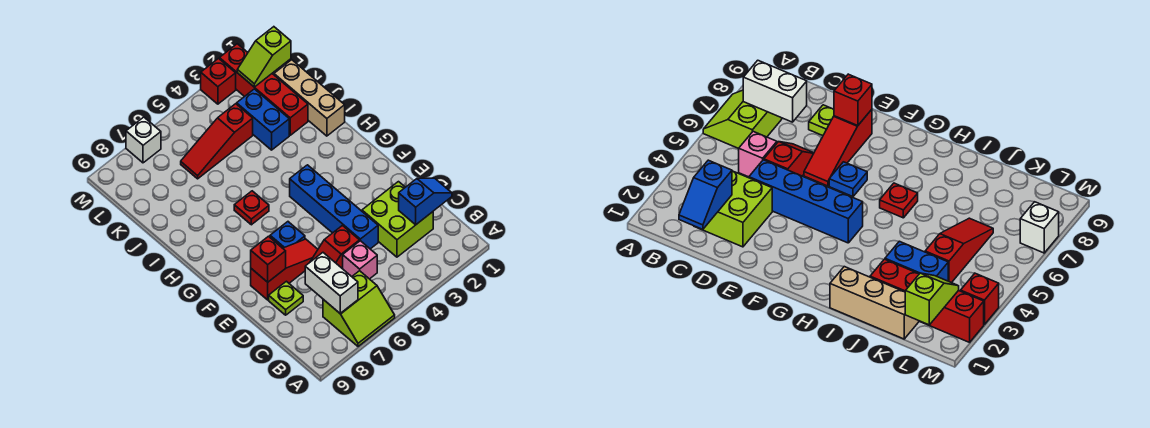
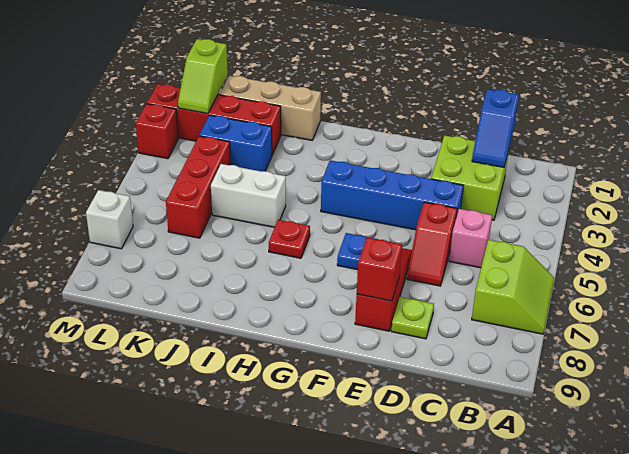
white 1x2 brick [305,253,358,313] -> white 1x2 brick moved to [211,164,286,227]
blue 1x2 slope [399,178,452,225] -> blue 1x2 slope turned to [472,89,519,167]
red 1x3 slope [181,104,253,179] -> red 1x3 brick [166,136,230,238]

